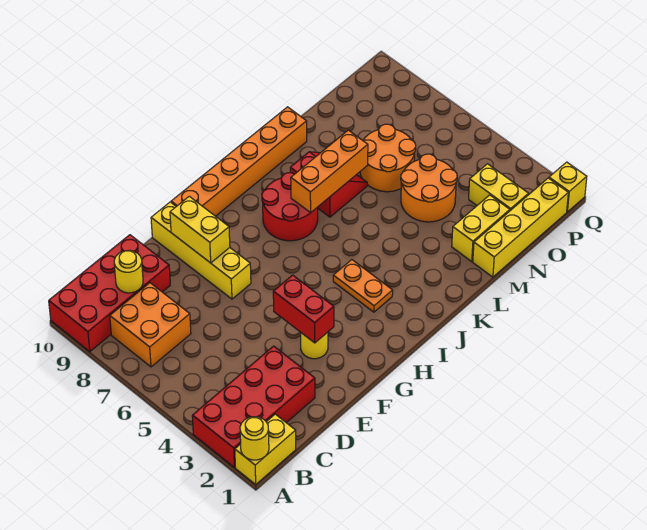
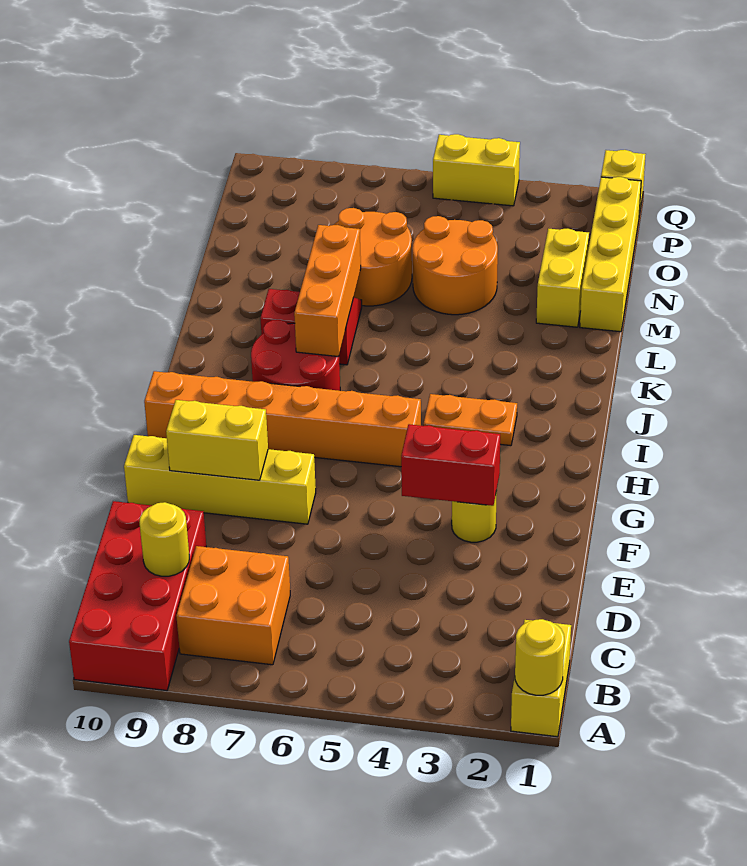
red 2x4 brick [192,346,315,468] -> none
orange 1x6 brick [171,107,307,216] -> orange 1x6 brick turned to [144,371,421,467]
yellow 1x2 brick [469,164,528,211] -> yellow 1x2 brick moved to [433,134,520,206]

